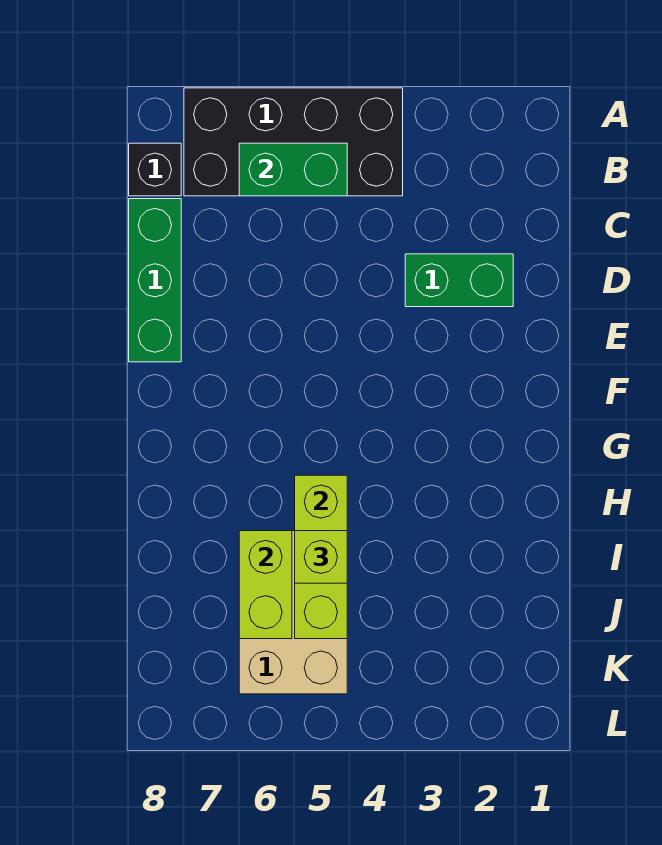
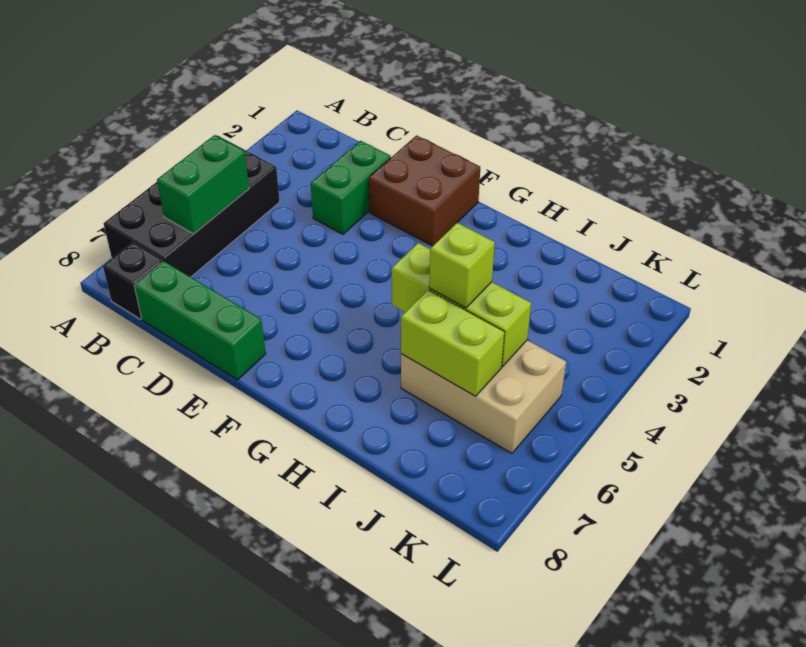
none -> brown 2x2 brick [369,136,480,246]

